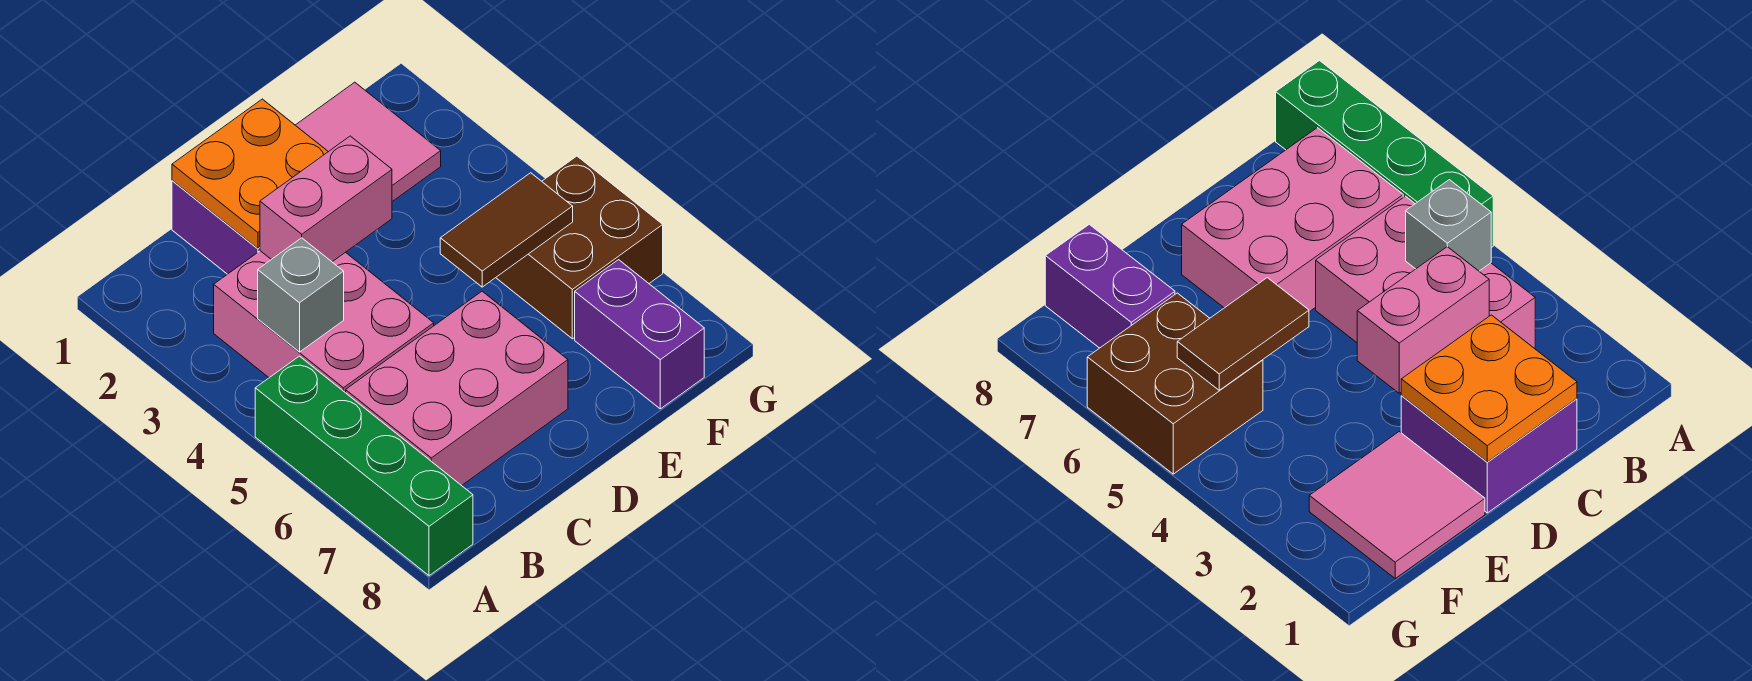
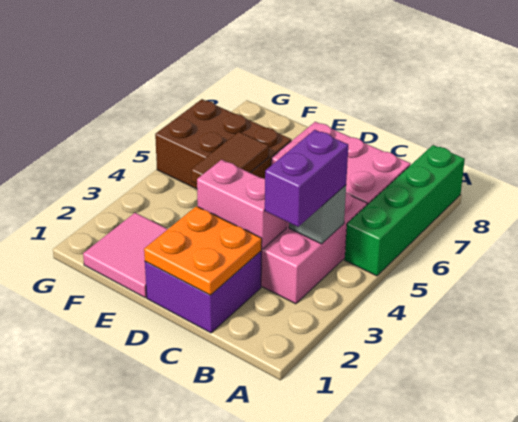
brown 1x2 tile [440,173,573,287] -> brown 1x2 tile turned to [191,132,269,184]
brown 2x2 brick [496,156,663,339] -> brown 2x3 brick [155,99,292,189]
purple 1x2 brick [575,260,704,409] -> purple 1x2 brick moved to [265,130,348,227]

